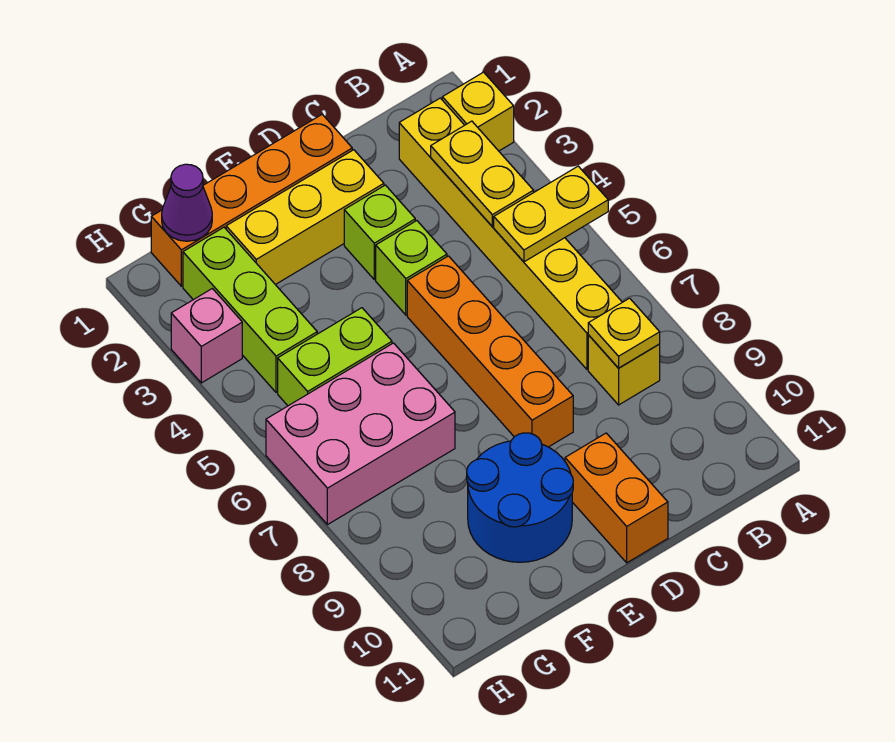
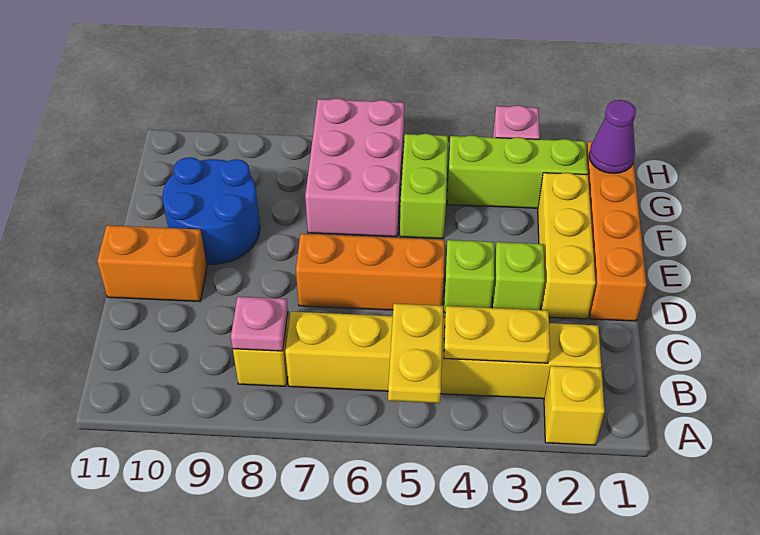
yellow 1x1 plate [588,298,660,368] -> pink 1x1 plate [231,297,288,351]
orange 1x4 brick [407,256,573,447] -> orange 1x3 brick [296,234,445,310]

